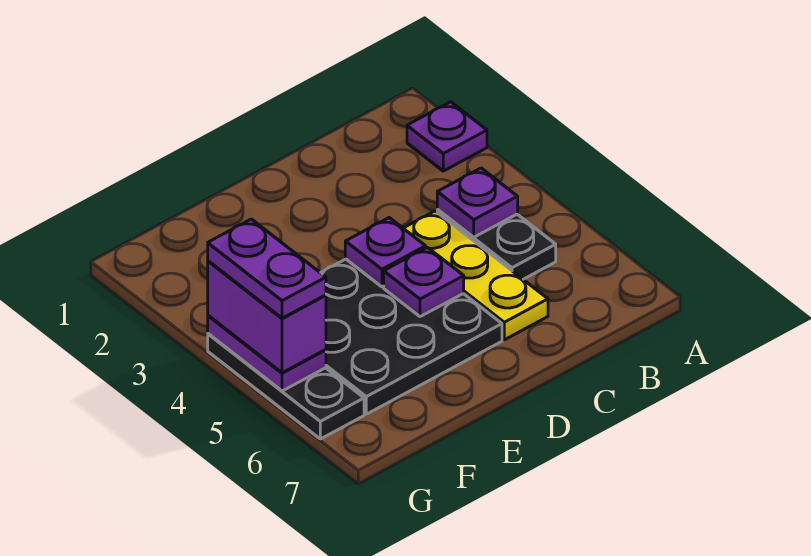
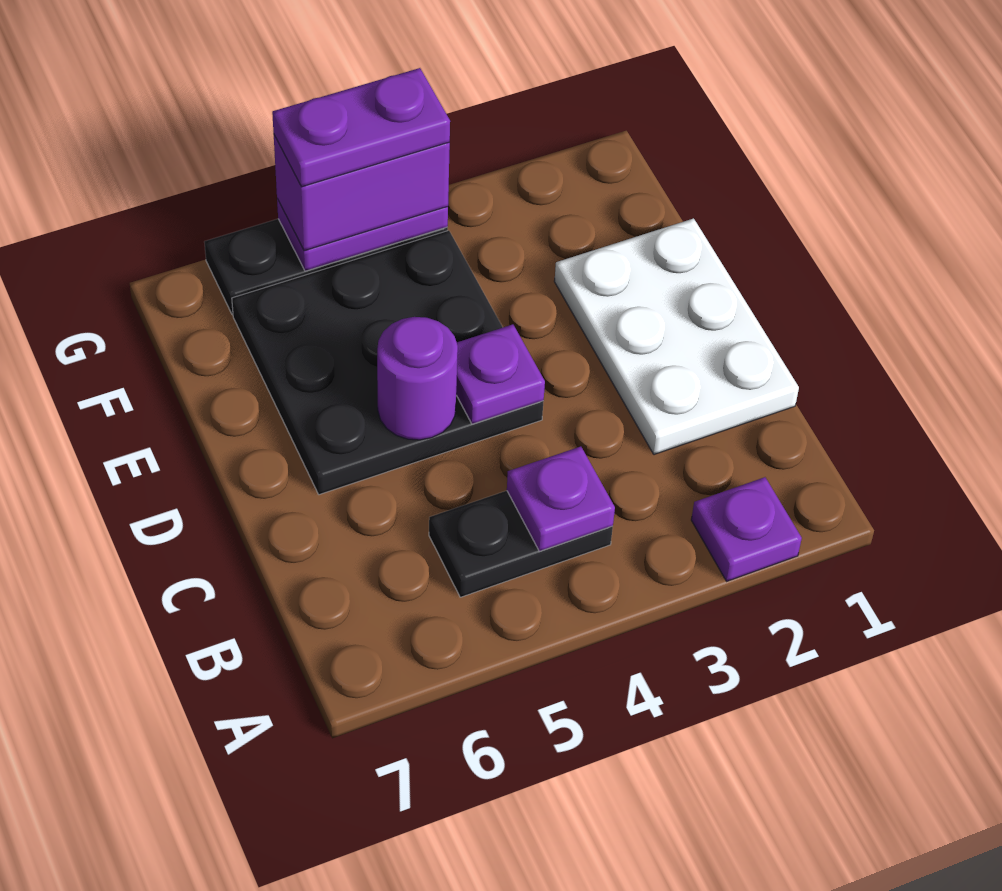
none -> white 2x3 plate [554,218,799,455]
yellow 1x3 plate [403,211,548,340] -> none
purple 1x1 plate [384,247,464,317] -> purple 1x1 round brick [377,317,458,440]

